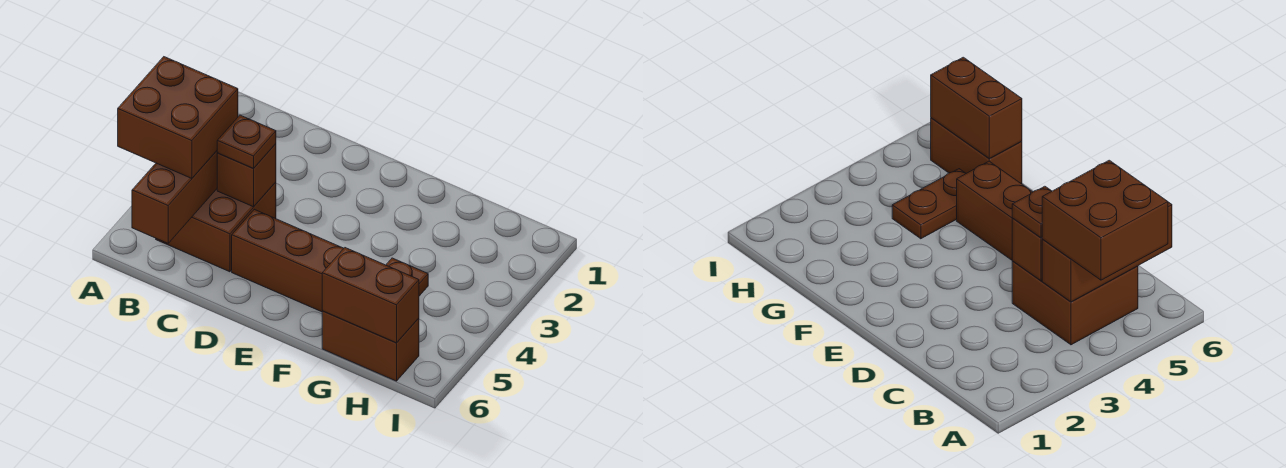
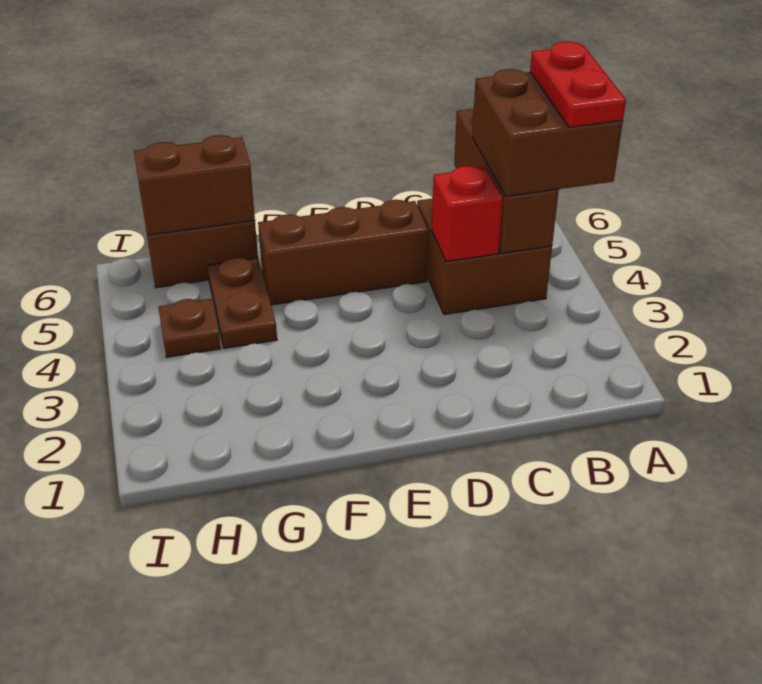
none -> red 1x2 plate [530,41,626,127]
brown 1x1 brick [217,144,276,207] -> red 1x1 brick [432,166,503,261]
brown 1x1 plate [217,115,276,169] -> brown 1x1 plate moved to [158,299,221,357]

